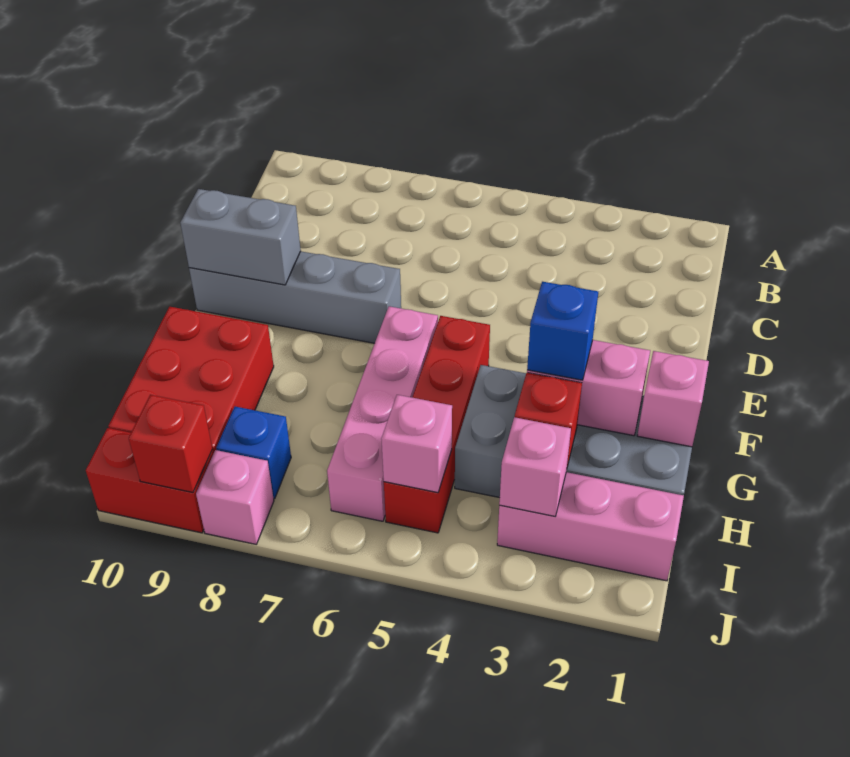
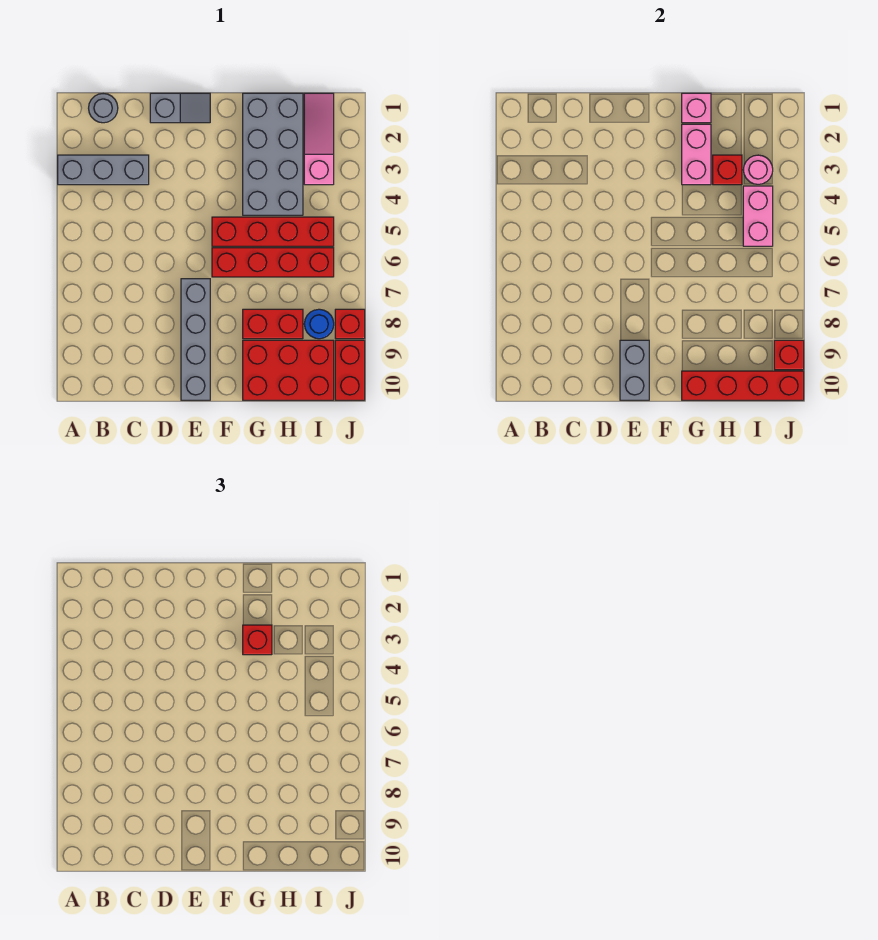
none -> grey 1x3 brick [58,155,149,185]
none -> grey 1x1 round brick [89,94,118,123]
none -> grey 1x2 slope [150,93,210,123]
pink 1x4 brick [327,306,438,521] -> red 1x4 brick [212,248,334,277]
blue 1x1 brick [527,282,598,380] -> red 1x1 brick [243,625,272,655]
none -> red 1x2 brick [243,309,303,339]
none -> red 1x4 brick [682,371,804,400]
pink 1x3 brick [497,472,684,581] -> pink 1x3 slope [304,93,334,185]
pink 1x1 brick [499,417,571,516] -> pink 1x1 round brick [743,155,773,184]
pink 1x1 brick [381,395,452,493] -> pink 1x2 brick [743,186,773,246]
blue 1x1 brick [216,407,291,499] -> blue 1x1 round brick [304,309,334,339]
pink 1x1 brick [196,450,274,544] -> red 1x1 brick [335,309,365,339]

